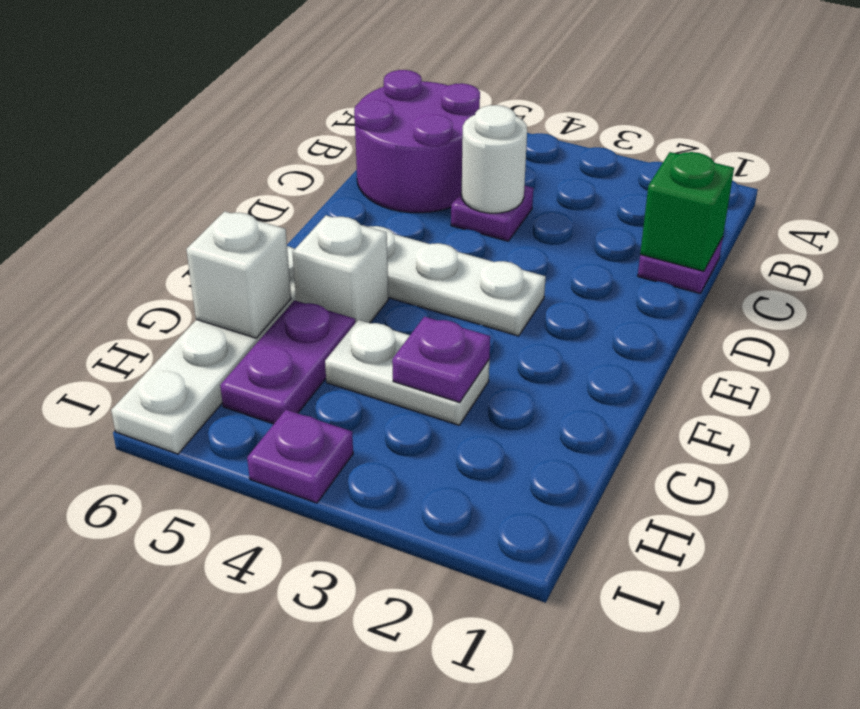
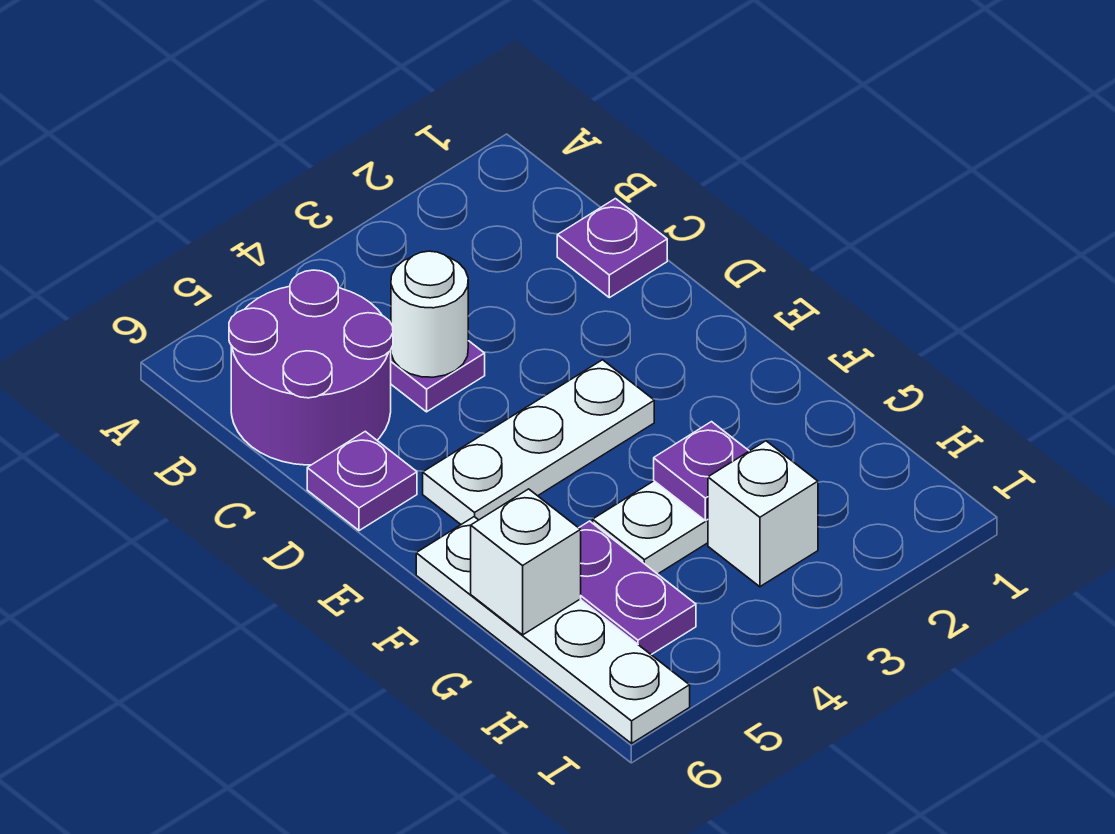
green 1x1 brick [640,152,734,271] -> none
white 1x1 brick [292,215,388,323] -> white 1x1 brick moved to [708,441,818,587]
purple 1x1 plate [247,410,353,503] -> purple 1x1 plate moved to [307,431,417,531]

